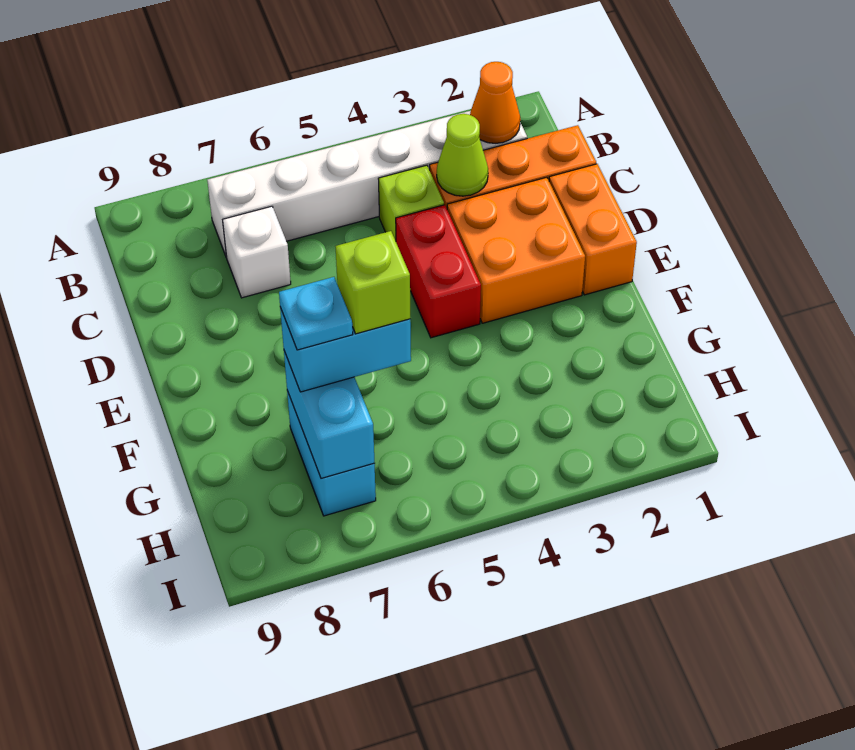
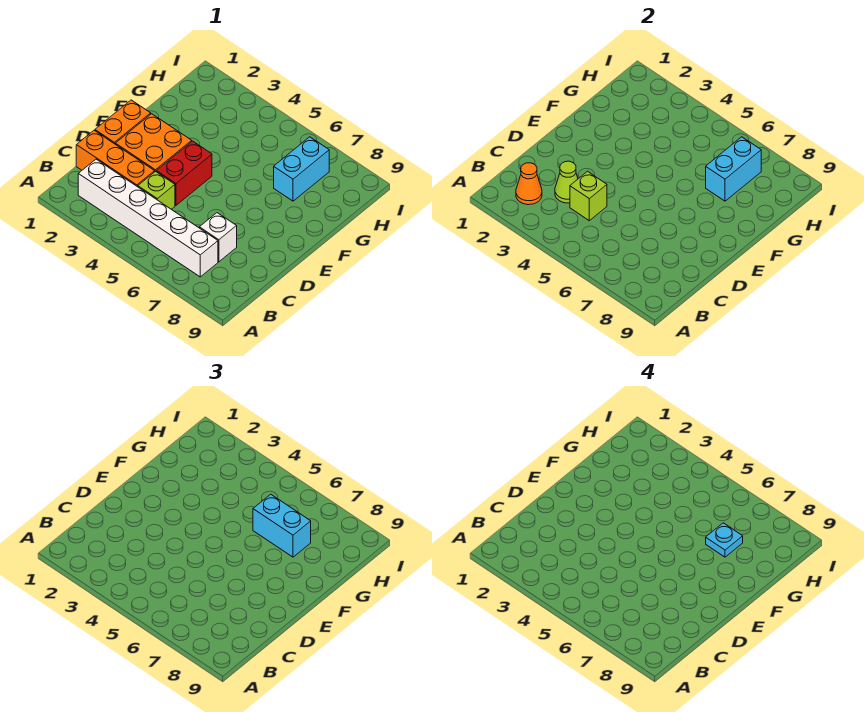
lime 1x1 brick [336,231,410,334] -> lime 1x1 brick moved to [570,171,607,221]

